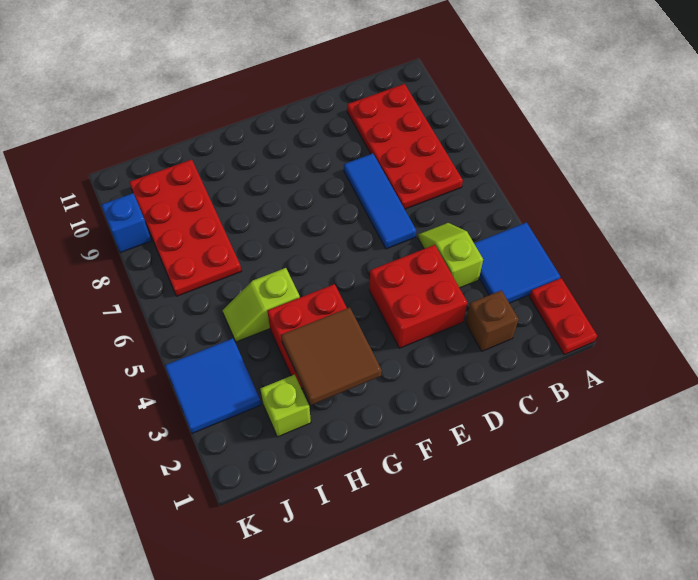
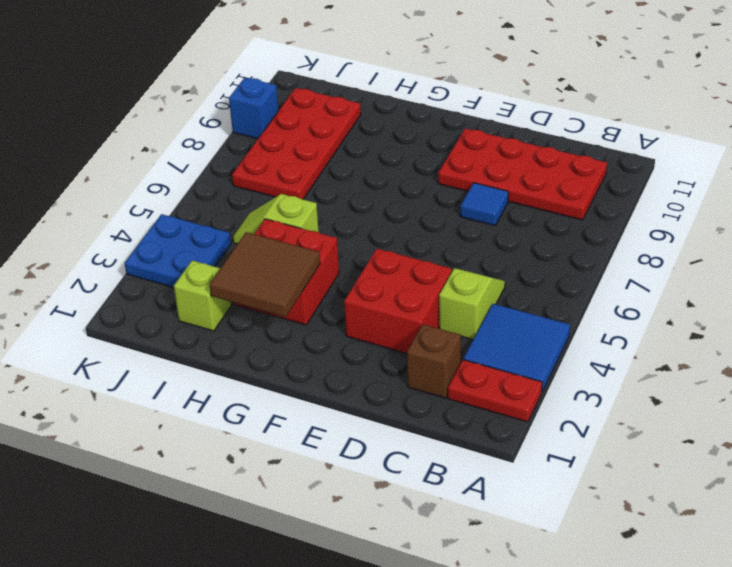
red 1x2 plate [529,278,597,354] -> red 1x2 plate turned to [448,360,542,422]
red 2x4 plate [347,84,463,209] -> red 2x4 plate turned to [438,128,607,220]
blue 1x3 tile [344,154,416,249] -> blue 1x1 tile [460,183,508,226]
blue 2x2 tile [165,338,261,433] -> blue 2x2 plate [125,214,231,287]

